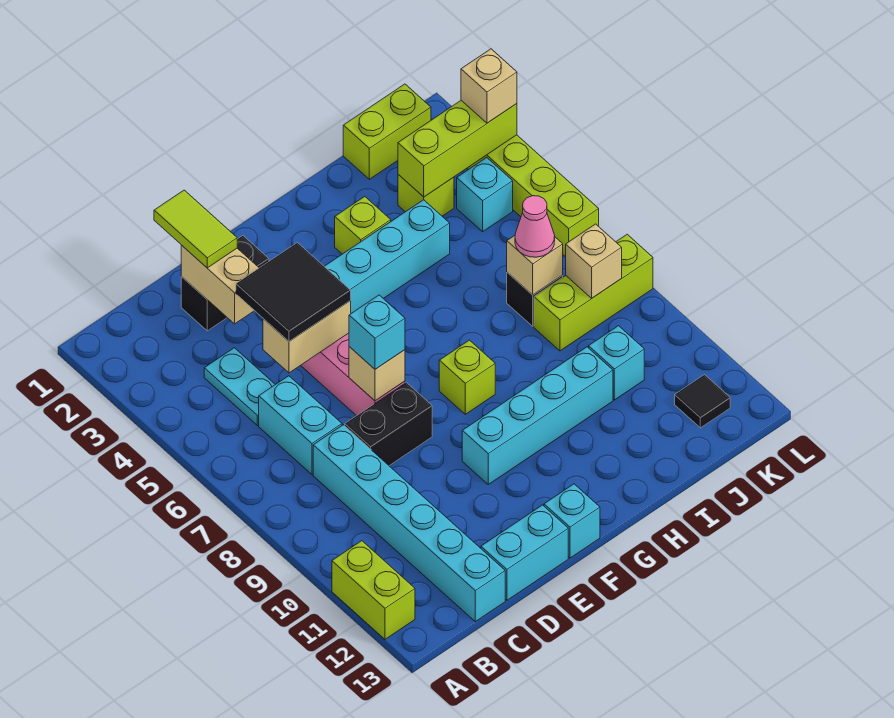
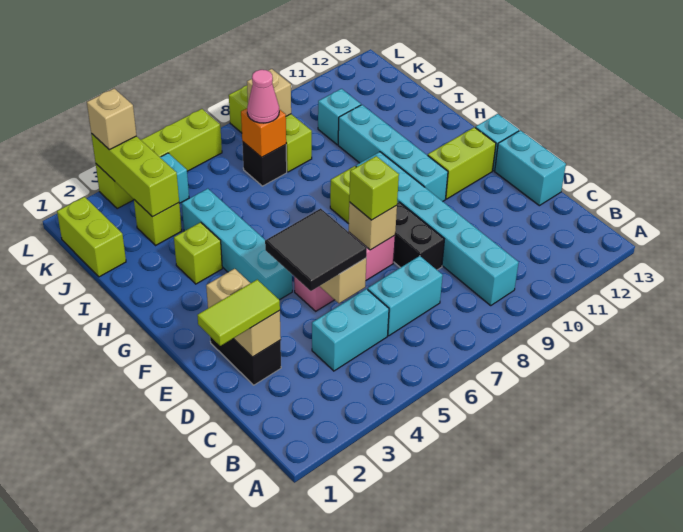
lime 1x2 brick [332,541,415,639] -> lime 1x2 brick moved to [428,127,496,199]
cyan 1x2 plate [204,348,275,426] -> cyan 1x2 brick [312,289,389,371]
cyan 1x6 brick [313,425,505,622] -> cyan 1x6 brick turned to [356,152,519,305]
tan 1x2 brick [181,245,259,324] -> tan 1x2 brick turned to [206,269,281,357]
cyan 1x1 brick [349,295,405,369] -> lime 1x1 brick [349,156,399,220]
tan 1x1 brick [507,236,563,295] -> orange 1x1 brick [241,109,286,157]
black 1x1 tile [675,375,730,428] -> none

